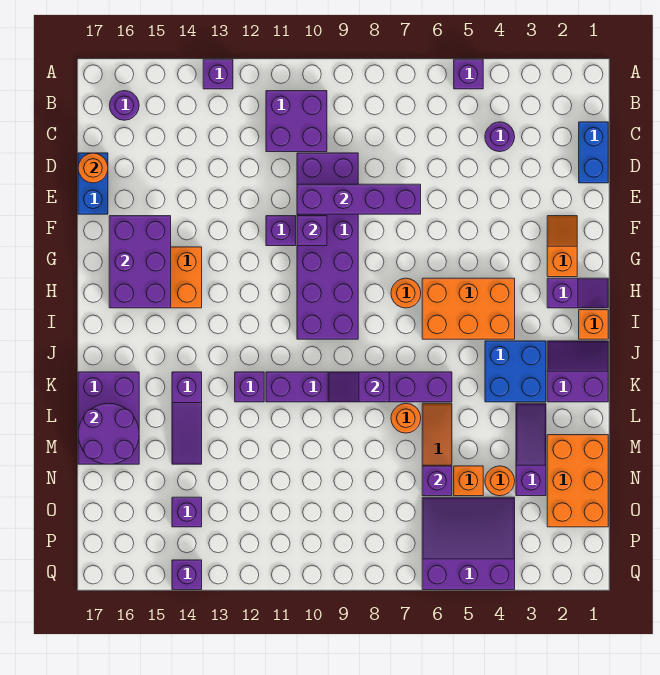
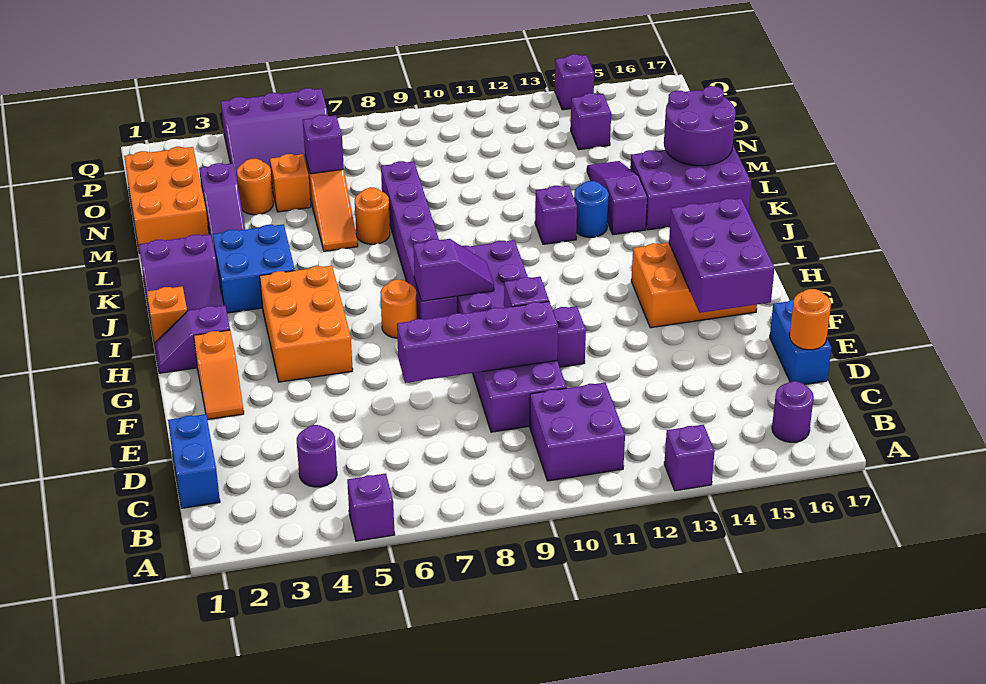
orange 2x3 brick [422,278,515,339] -> orange 2x3 brick turned to [260,266,353,382]
purple 1x6 brick [266,372,452,402] -> purple 1x6 brick turned to [381,161,457,319]
purple 1x2 slope [328,372,389,402] -> purple 1x2 slope moved to [413,239,494,301]
none -> blue 1x1 round brick [574,181,609,238]
purple 2x3 brick [78,372,139,464] -> purple 2x3 brick turned to [630,145,751,230]

